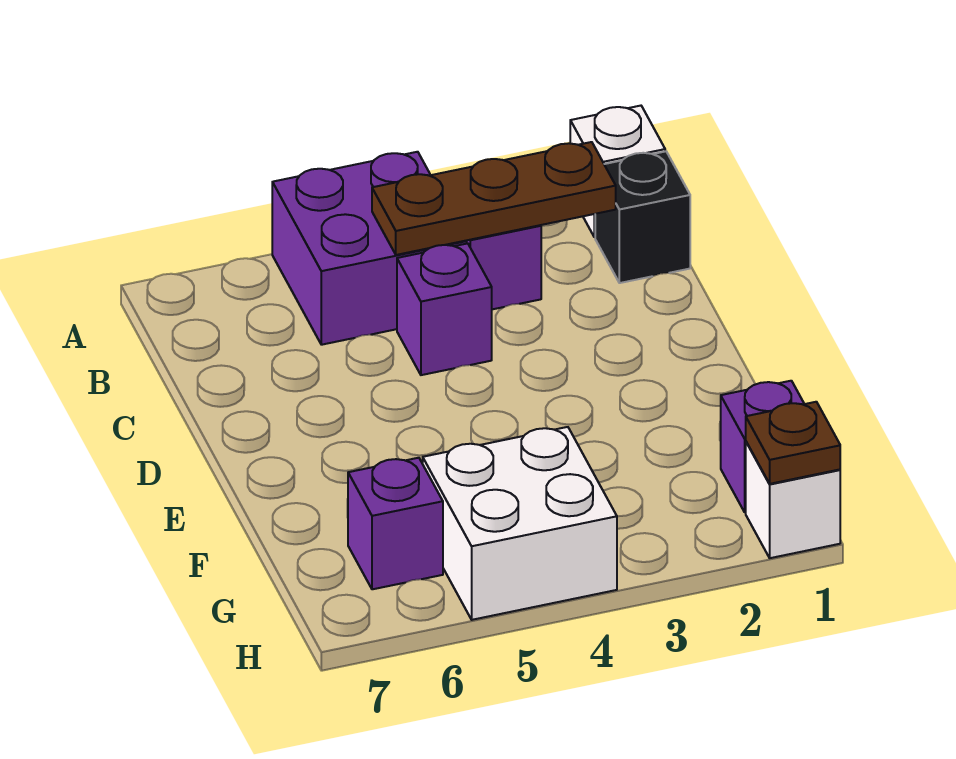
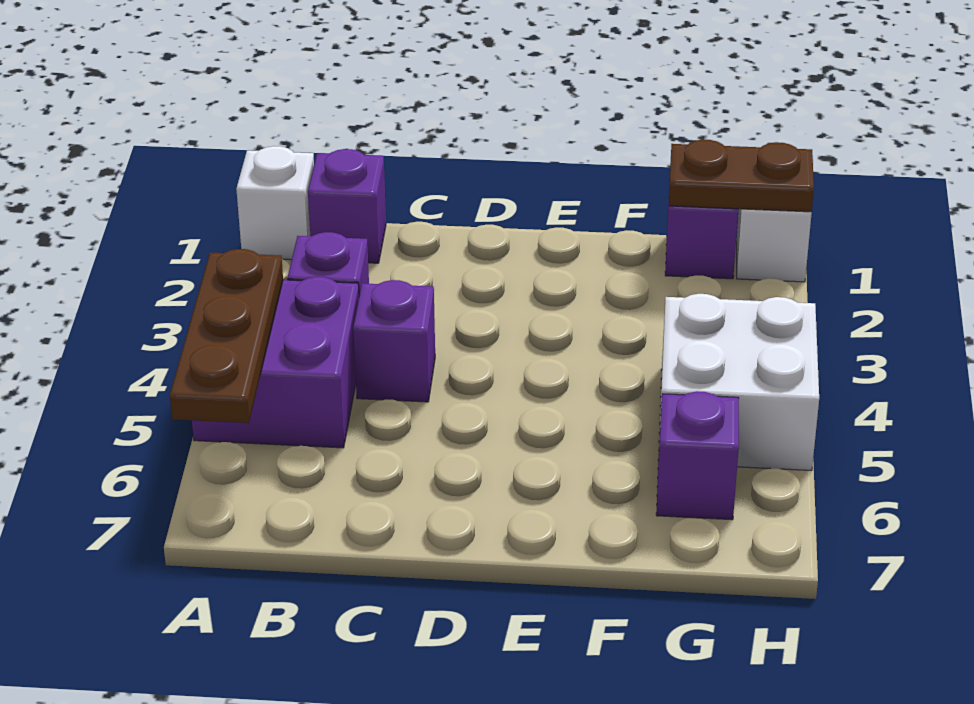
black 1x1 brick [595,151,690,283] -> purple 1x1 brick [308,149,386,263]
brown 1x3 plate [372,142,616,255] -> brown 1x3 plate moved to [170,249,283,423]
brown 1x1 plate [746,402,840,484] -> brown 1x2 plate [669,139,814,212]

